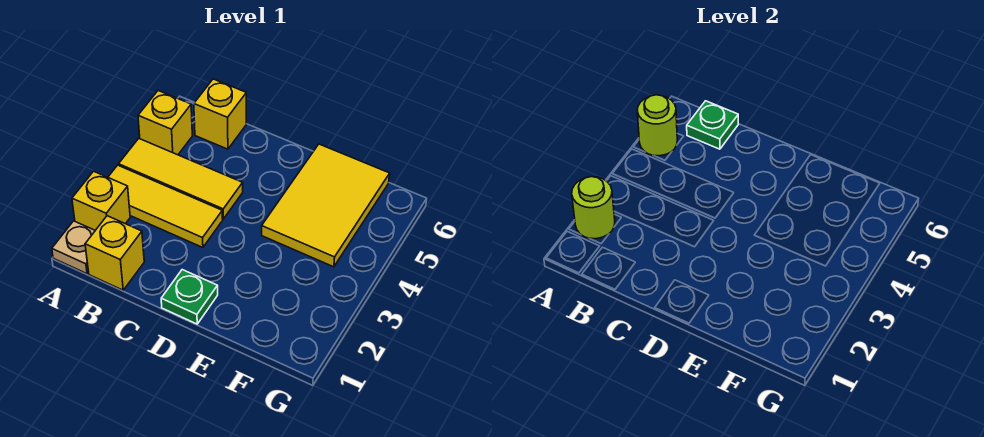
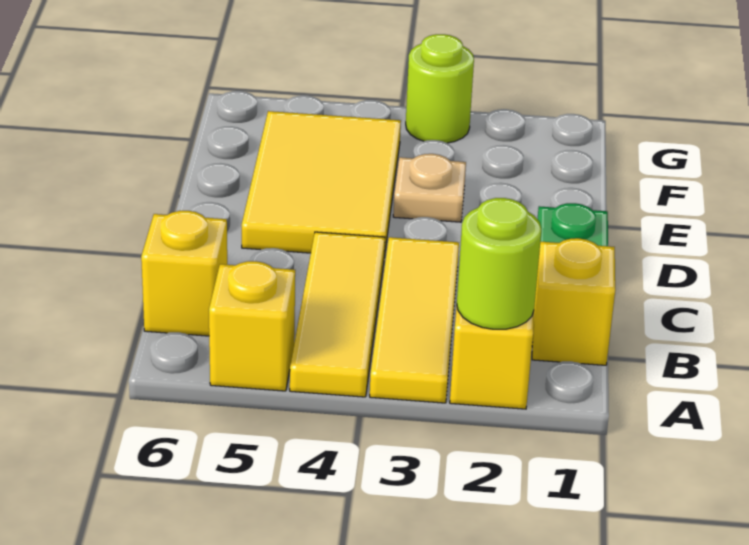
tan 1x1 plate [52,221,95,274] -> tan 1x1 plate moved to [393,154,466,222]
lime 1x1 round brick [637,95,677,156] -> lime 1x1 round brick moved to [406,34,474,143]
green 1x1 plate [687,101,738,149] -> none
yellow 2x3 tile [262,144,390,267] -> yellow 2x3 tile turned to [241,111,401,257]

